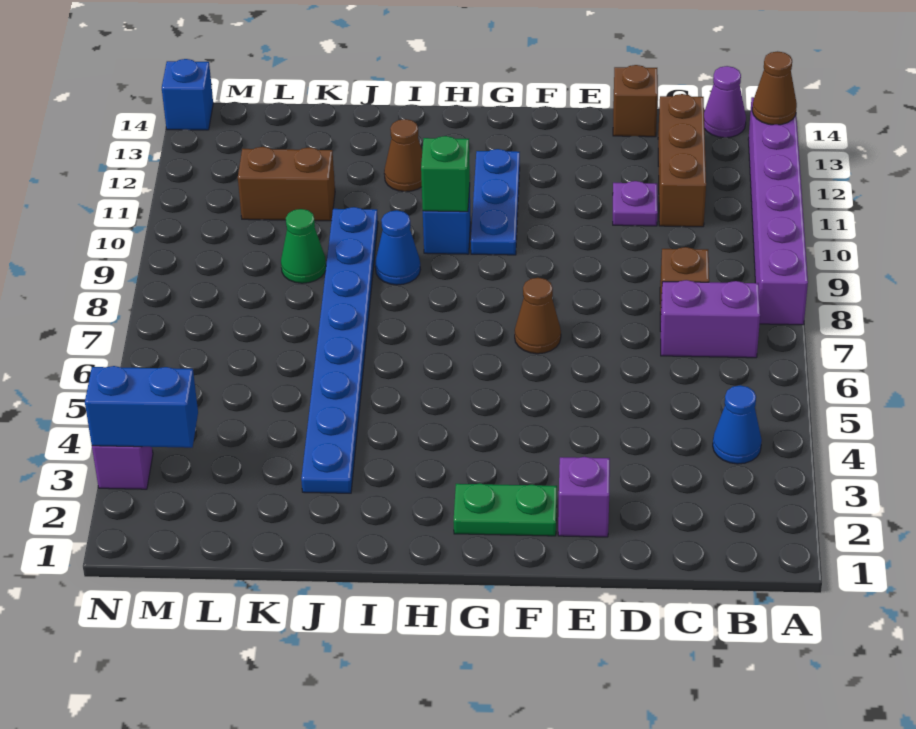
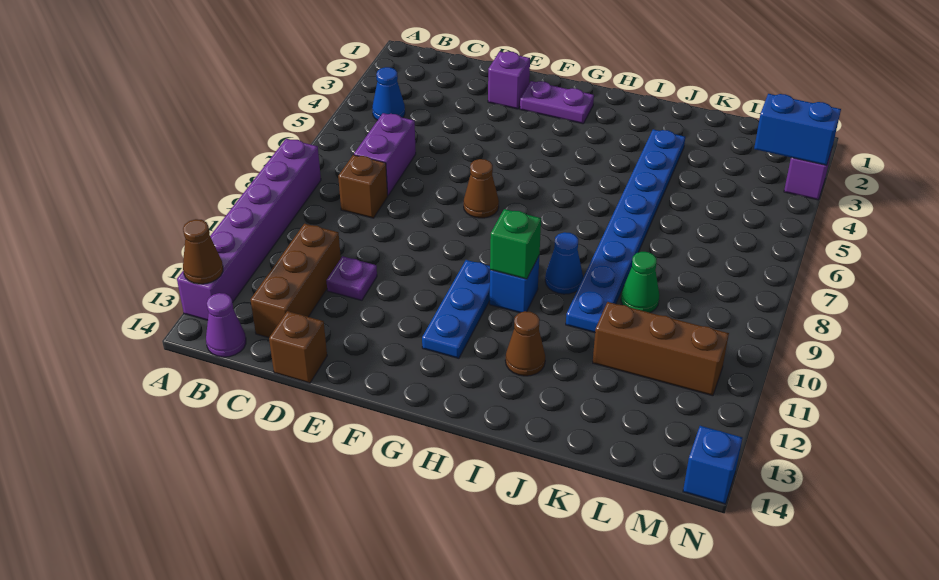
purple 1x2 brick [660,280,760,358] -> purple 1x2 brick turned to [354,113,416,195]
green 1x2 plate [454,483,557,536] -> purple 1x2 plate [520,81,594,124]
brown 1x2 brick [238,147,335,221] -> brown 1x3 brick [593,302,729,396]

